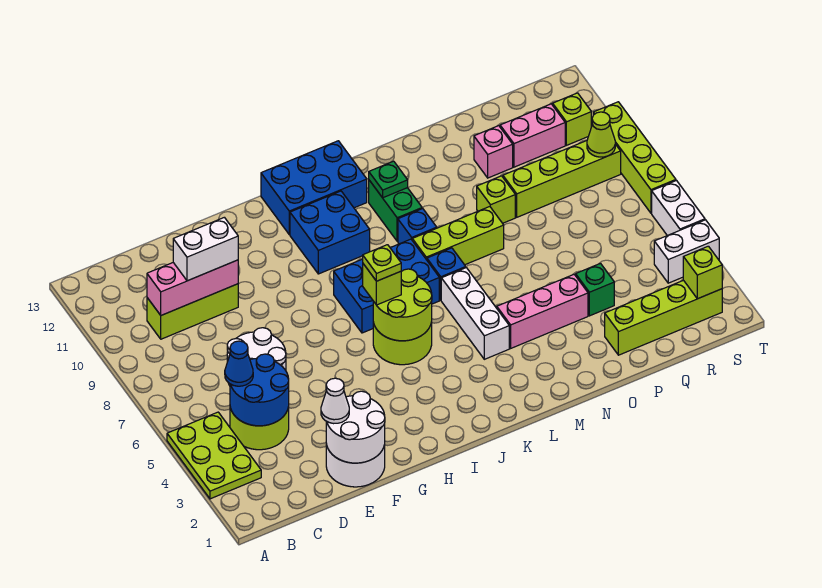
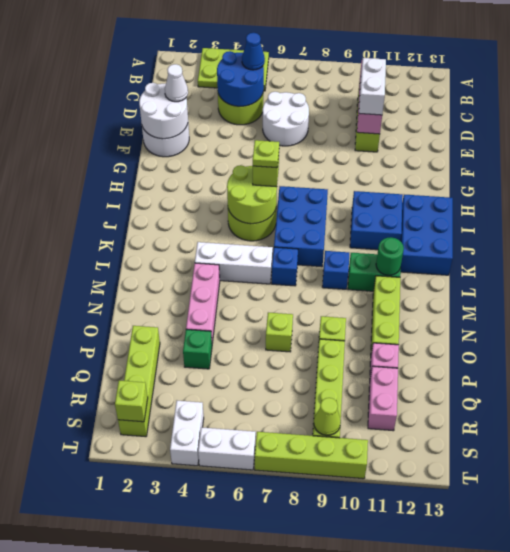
lime 1x3 brick [412,207,504,265] -> lime 1x3 brick moved to [371,276,400,353]
green 1x1 plate [369,161,408,198] -> green 1x1 round brick [376,237,404,275]
lime 1x1 brick [553,93,591,145] -> lime 1x1 brick moved to [266,313,293,352]

